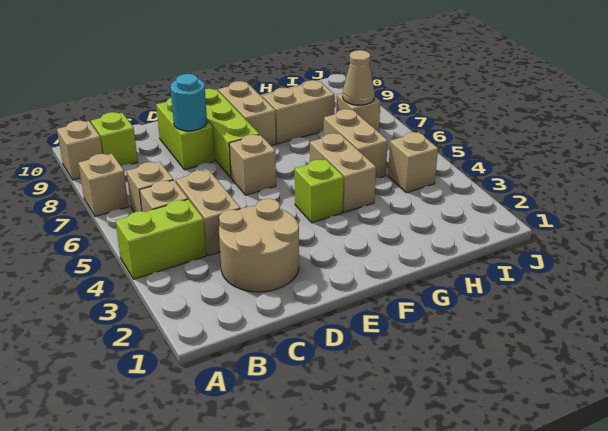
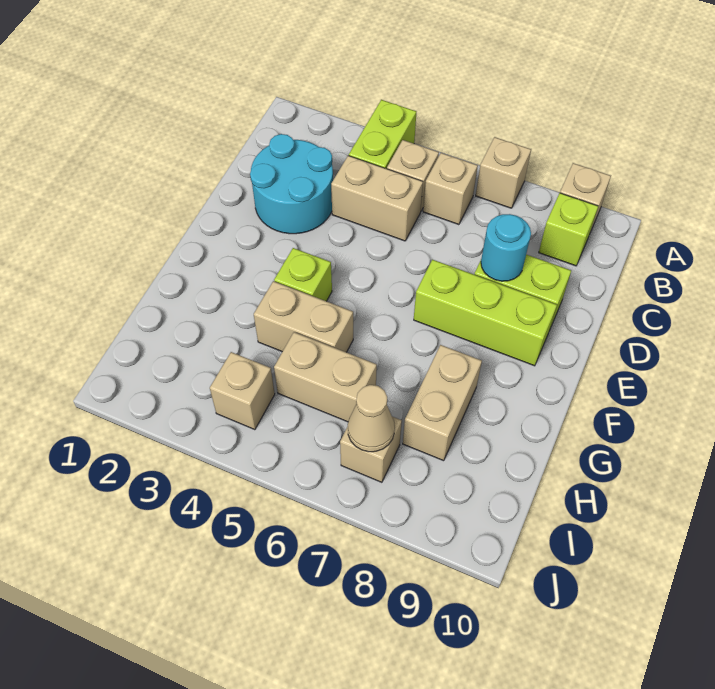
tan 2x2 round brick [219,199,299,292] -> cyan 2x2 round brick [250,134,333,234]
tan 1x1 brick [229,134,276,195] -> none
tan 1x2 brick [218,81,276,146] -> none

